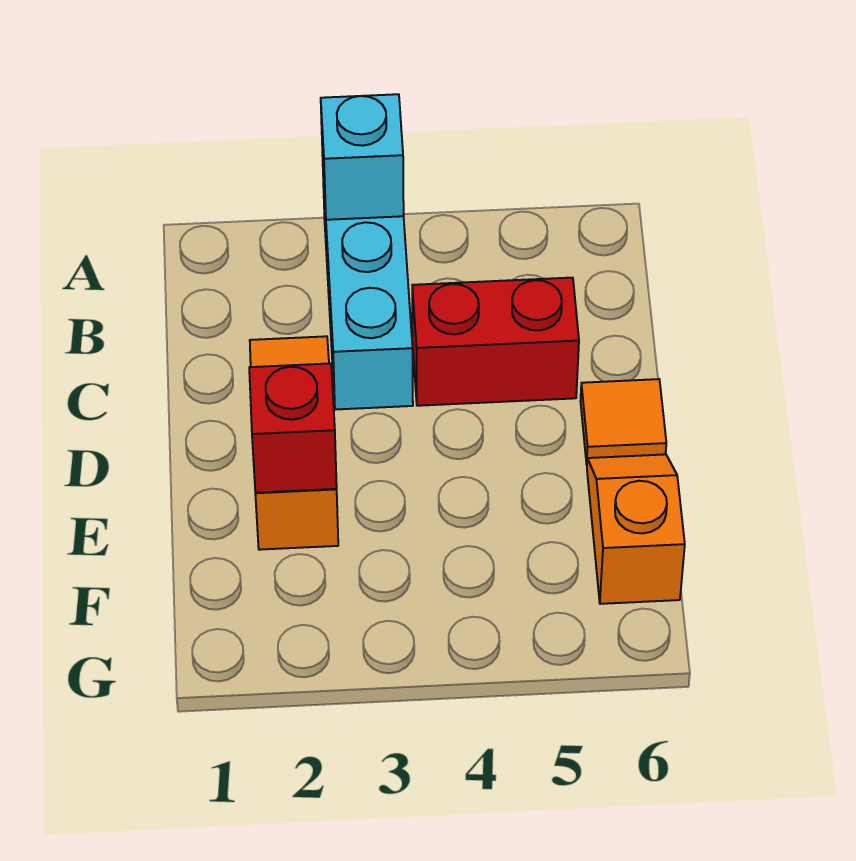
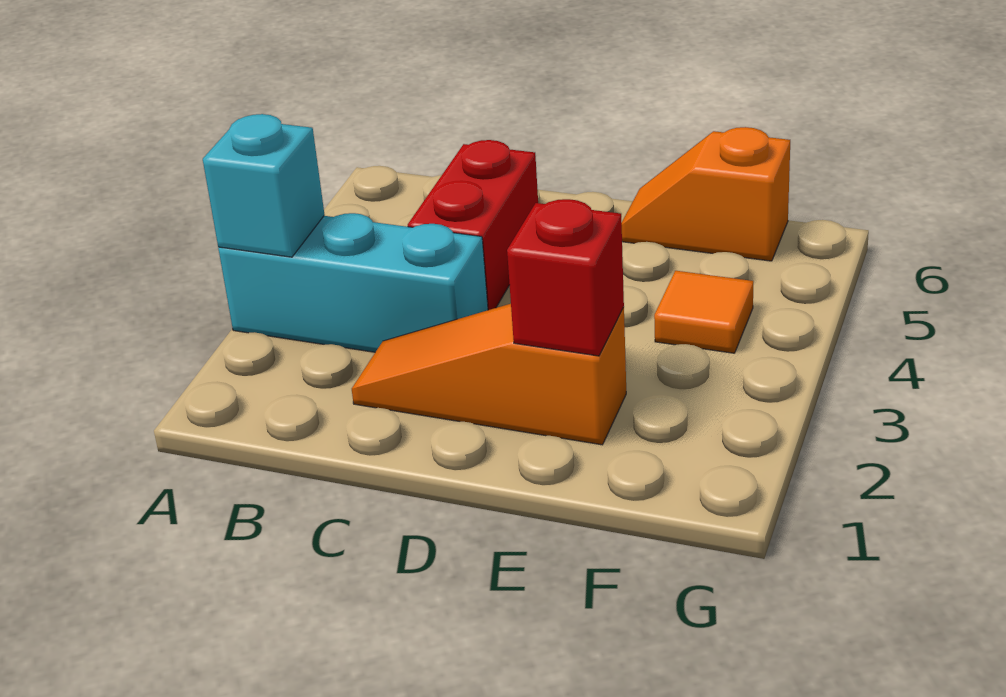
orange 1x1 tile [580,379,666,464] -> orange 1x1 tile moved to [654,271,753,353]

